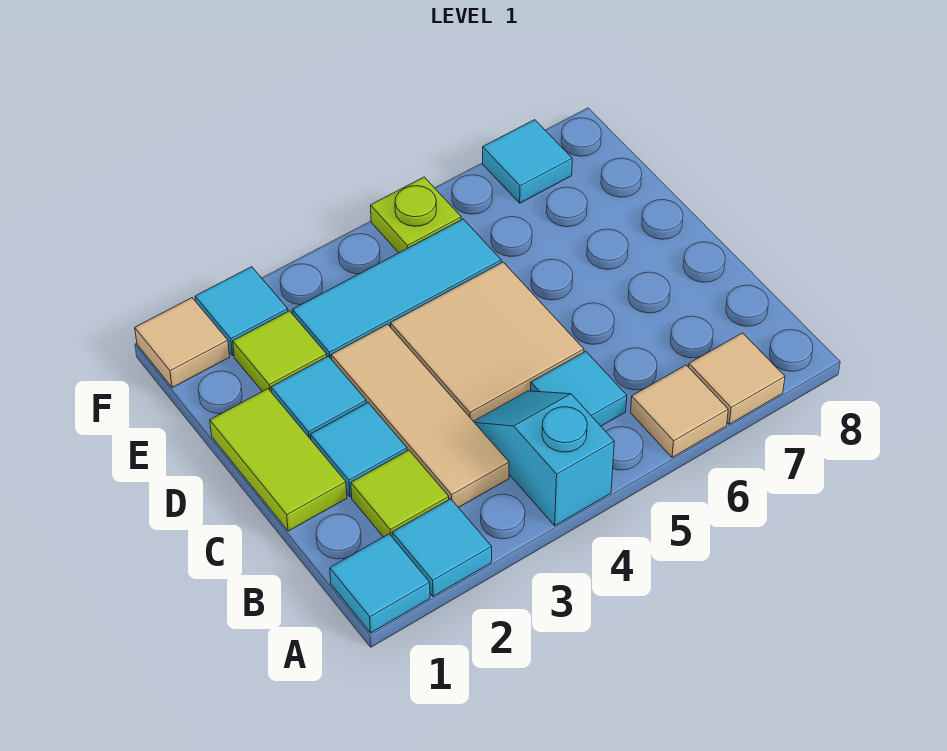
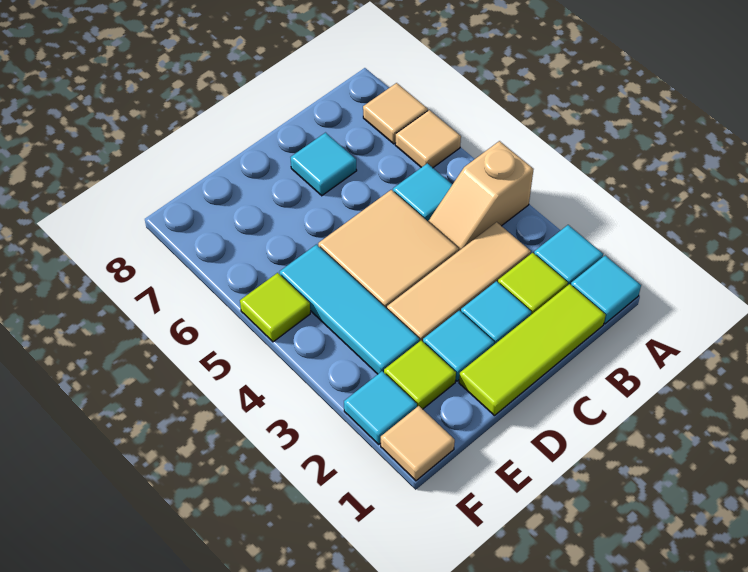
cyan 1x2 slope [473,391,614,526] -> tan 1x2 slope [428,141,534,250]
lime 1x2 tile [210,389,347,531] -> lime 1x3 tile [459,284,606,416]
lime 1x1 plate [370,177,461,253] -> lime 1x1 tile [240,273,310,342]
cyan 1x1 tile [483,120,572,203] -> cyan 1x1 tile moved to [291,133,357,196]

